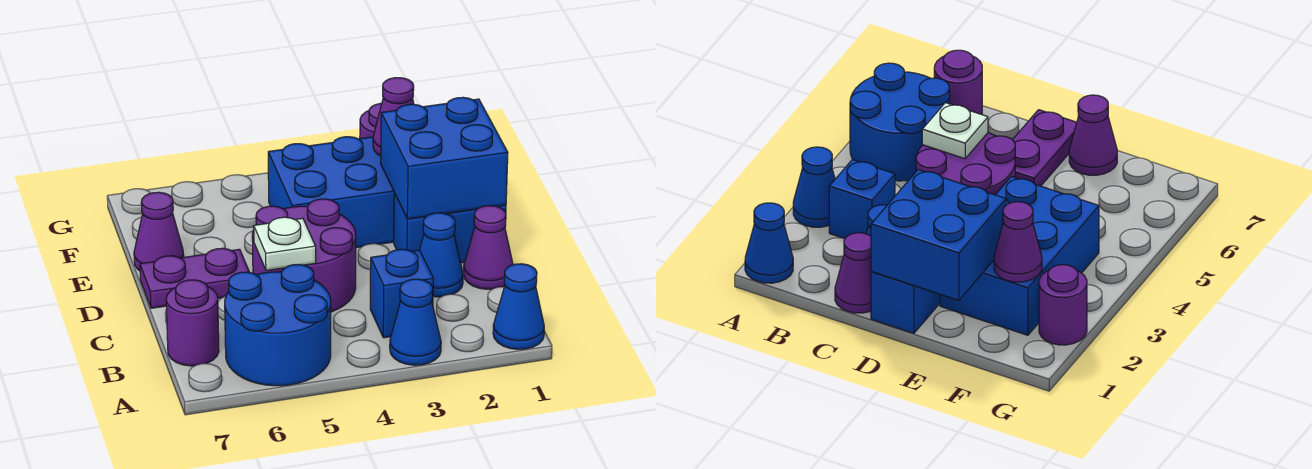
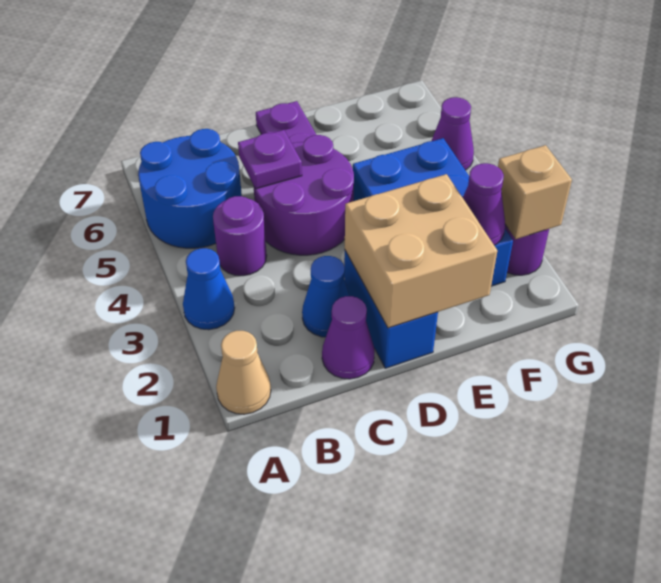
blue 1x1 cone [493,264,544,349] -> tan 1x1 cone [216,331,271,414]
blue 1x1 brick [370,249,433,338] -> none
purple 1x1 round brick [166,280,219,366] -> purple 1x1 round brick moved to [213,196,267,276]
white 1x1 plate [254,217,316,270] -> purple 1x1 plate [238,130,302,189]
blue 2x2 brick [381,97,508,219] -> tan 2x2 brick [345,174,497,328]
purple 1x1 cone [134,192,184,271] -> purple 1x1 cone moved to [432,97,474,170]
none -> tan 1x1 brick [498,145,572,239]

